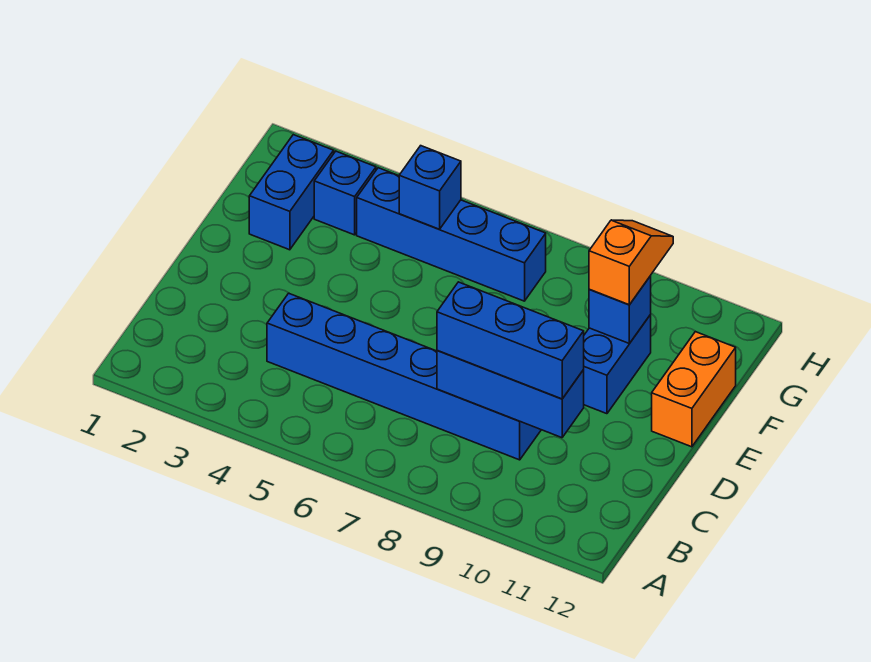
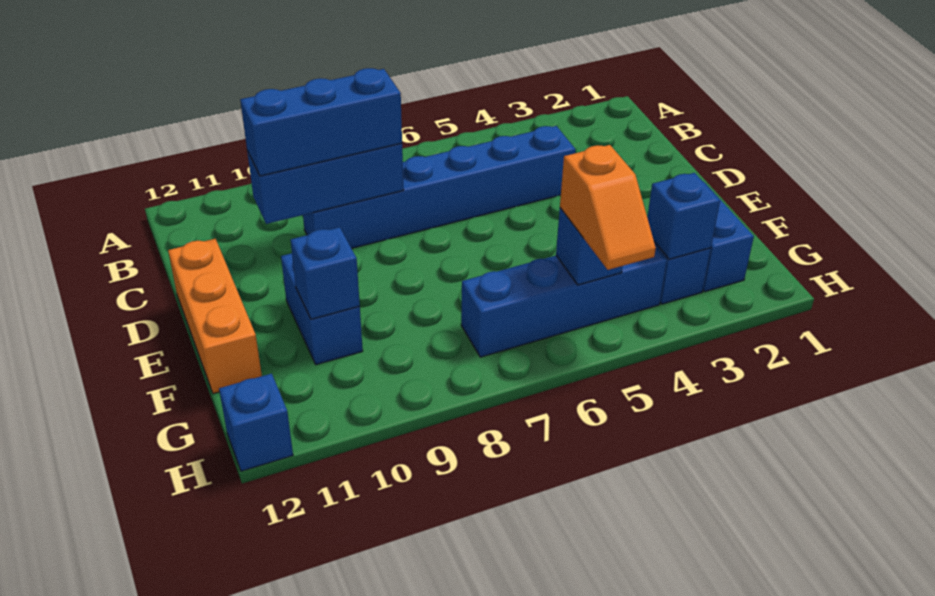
orange 1x2 brick [652,332,736,447] -> orange 1x3 brick [168,239,262,394]
orange 1x2 slope [589,220,673,305] -> orange 1x2 slope moved to [560,145,656,270]
none -> blue 1x1 brick [647,173,720,259]
none -> blue 1x1 brick [219,374,293,471]

